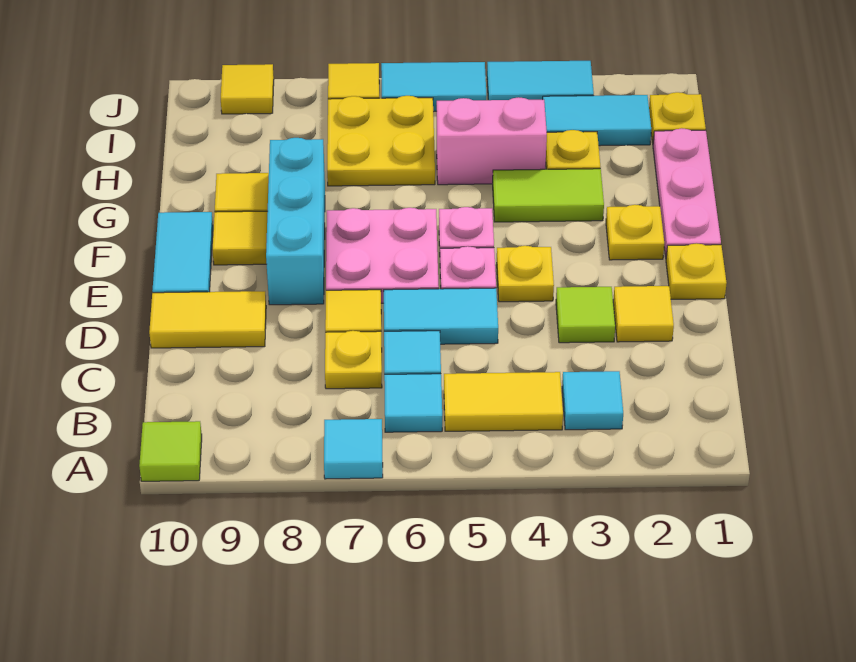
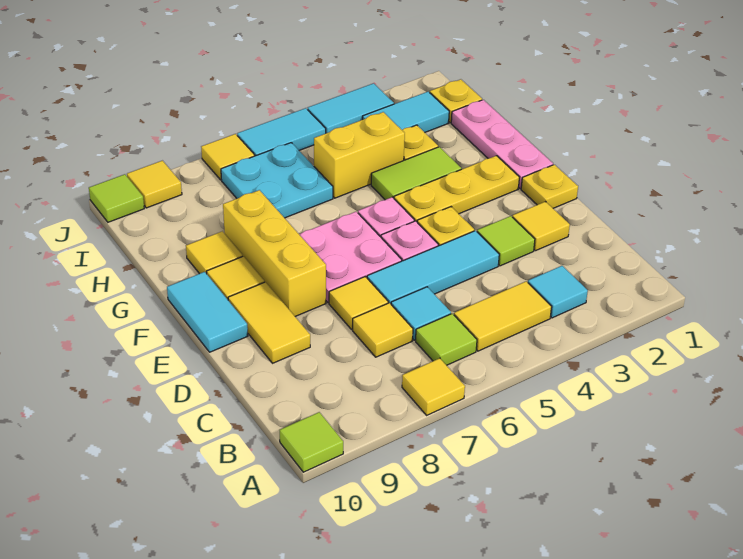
cyan 1x1 tile [324,419,383,479] -> yellow 1x1 tile [402,358,465,415]
cyan 1x1 tile [384,374,442,432] -> lime 1x1 tile [416,314,477,365]
yellow 1x1 plate [325,331,382,389] -> yellow 1x1 tile [353,303,413,357]
cyan 1x2 tile [384,288,498,344] -> cyan 1x3 tile [367,231,499,304]
yellow 1x2 tile [149,291,266,348] -> yellow 1x2 tile turned to [228,282,310,363]
cyan 1x3 brick [266,138,325,305] -> yellow 1x3 brick [223,190,326,316]
yellow 1x1 plate [606,205,664,260] -> yellow 1x3 plate [394,156,519,222]
pink 1x2 brick [437,97,547,185] -> yellow 1x2 brick [314,112,405,198]
yellow 2x2 plate [327,96,435,186] -> cyan 2x2 plate [221,143,333,218]
none -> lime 1x1 tile [89,174,144,222]

